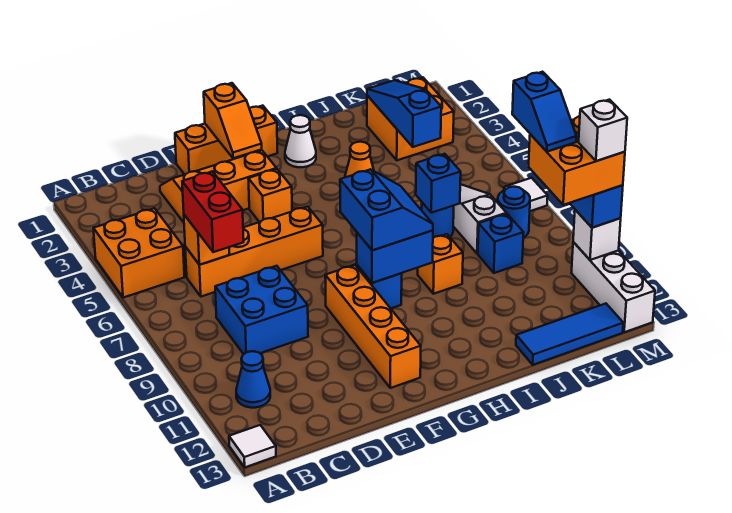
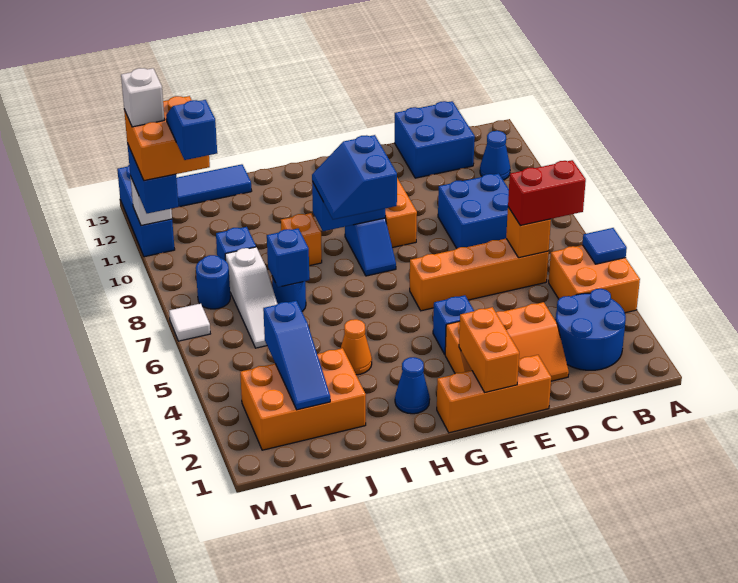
none -> blue 1x1 tile [583,228,627,264]
white 1x1 tile [229,425,276,467] -> none
none -> blue 2x2 round brick [556,289,626,370]
red 1x2 brick [182,171,244,252] -> red 1x2 brick turned to [508,160,586,226]
none -> blue 2x2 brick [395,101,475,178]
orange 1x2 slope [204,83,262,158] -> orange 1x2 brick [459,307,519,392]
orange 1x1 brick [248,169,292,222] -> blue 1x1 brick [433,295,474,354]
white 1x1 cone [285,115,316,167] -> blue 1x1 cone [395,357,430,414]
orange 2x2 brick [367,78,454,160] -> orange 2x3 brick [240,348,366,450]
white 1x3 brick [572,242,655,332] -> blue 1x3 brick [117,165,175,257]

